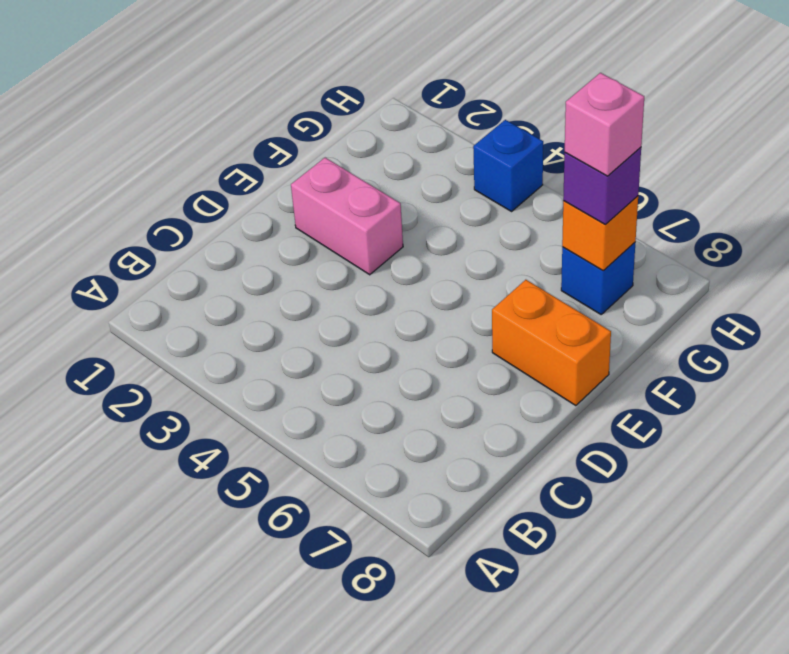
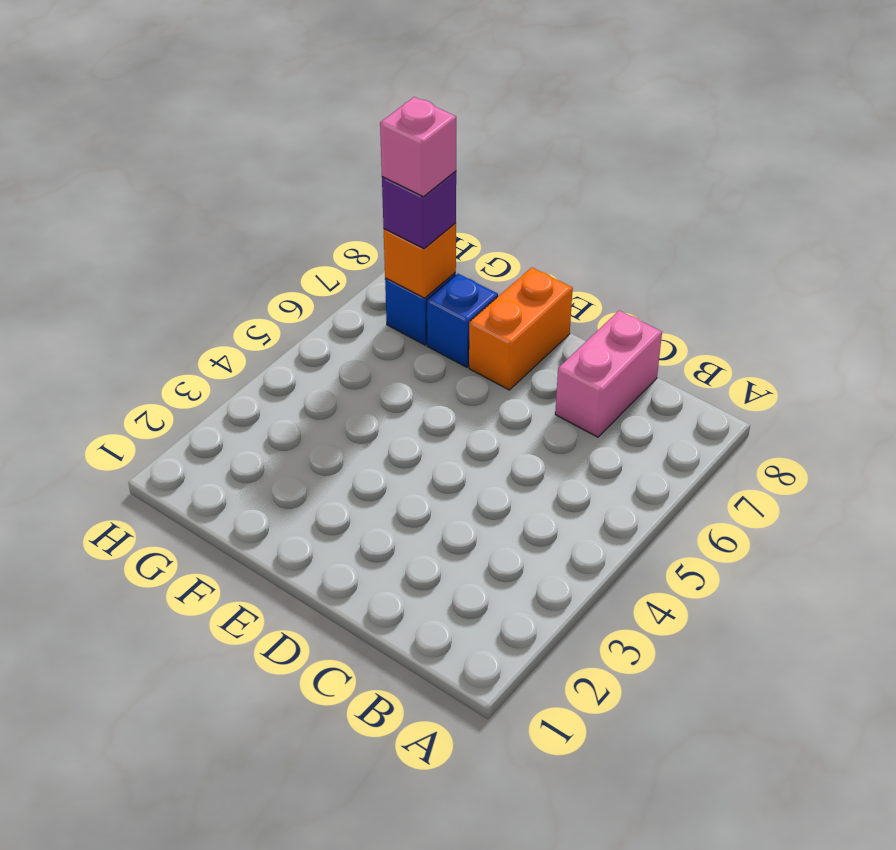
pink 1x2 brick [291,158,403,275] -> pink 1x2 brick moved to [555,311,662,437]
blue 1x1 brick [473,120,543,211] -> blue 1x1 brick moved to [427,274,498,367]

